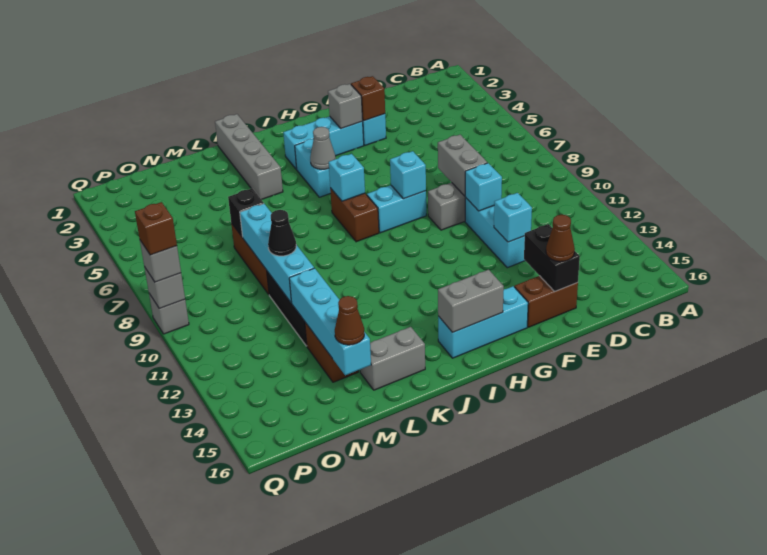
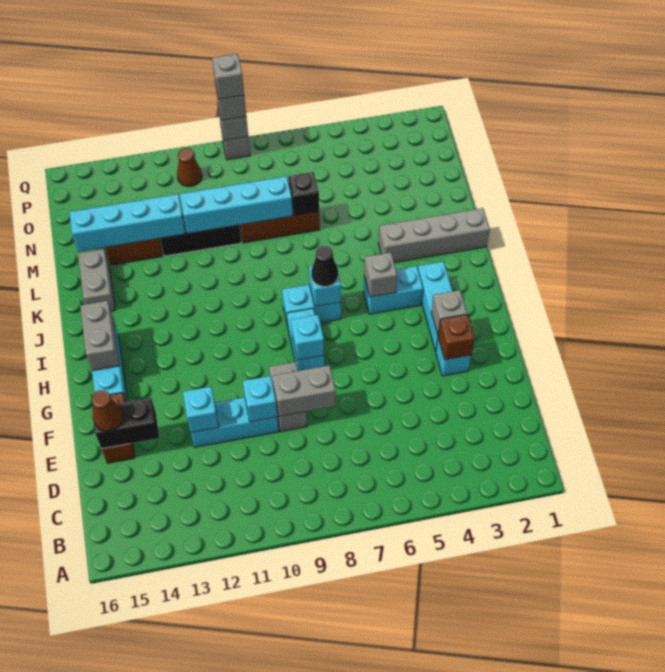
grey 1x1 cone [310,127,336,169] -> grey 1x1 brick [364,252,397,297]
brown 1x2 brick [330,188,379,242] -> cyan 1x2 brick [282,285,341,326]
black 1x1 cone [268,210,296,256] -> black 1x1 cone moved to [311,246,338,287]
brown 1x1 cone [335,296,364,345] -> brown 1x1 cone moved to [177,148,202,186]
brown 1x1 brick [135,202,177,255] -> grey 1x1 brick [212,54,244,99]

